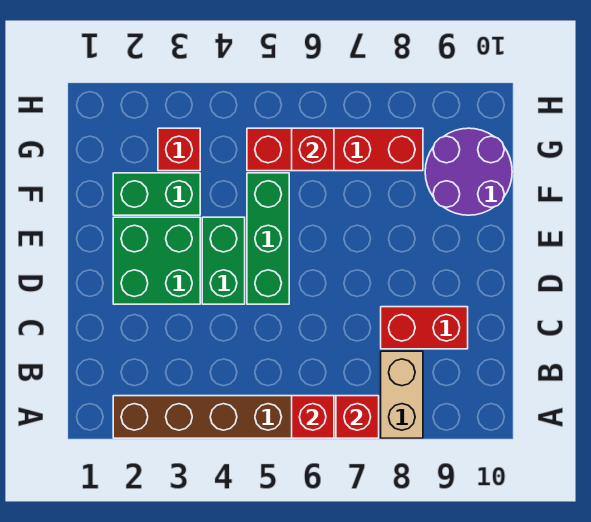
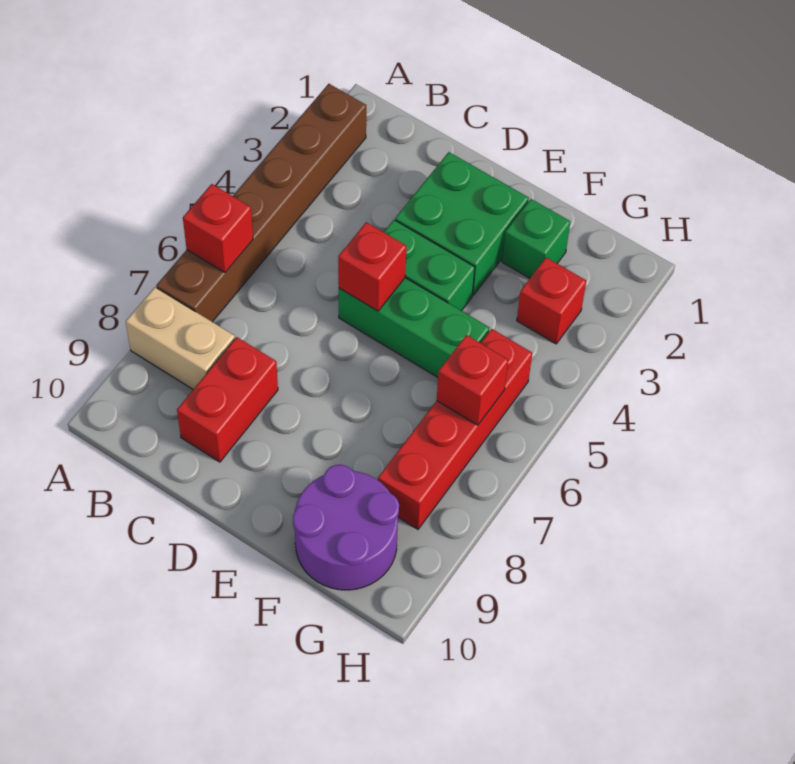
red 1x1 brick [336,396,379,438] -> red 1x1 brick moved to [338,222,407,311]
green 1x2 brick [113,173,200,215] -> green 1x1 brick [502,199,570,278]

